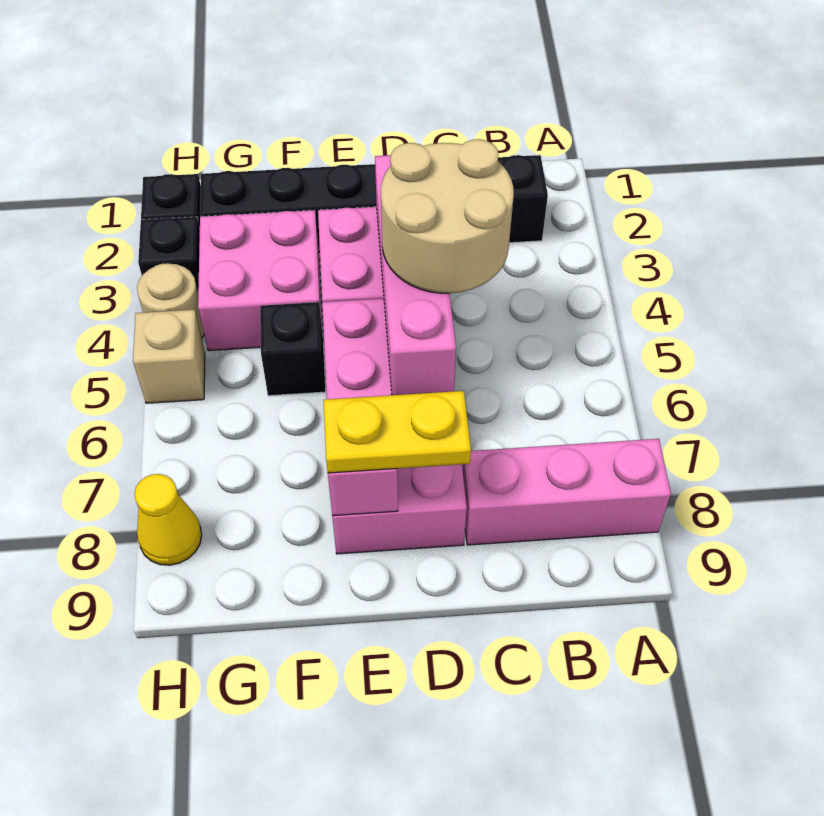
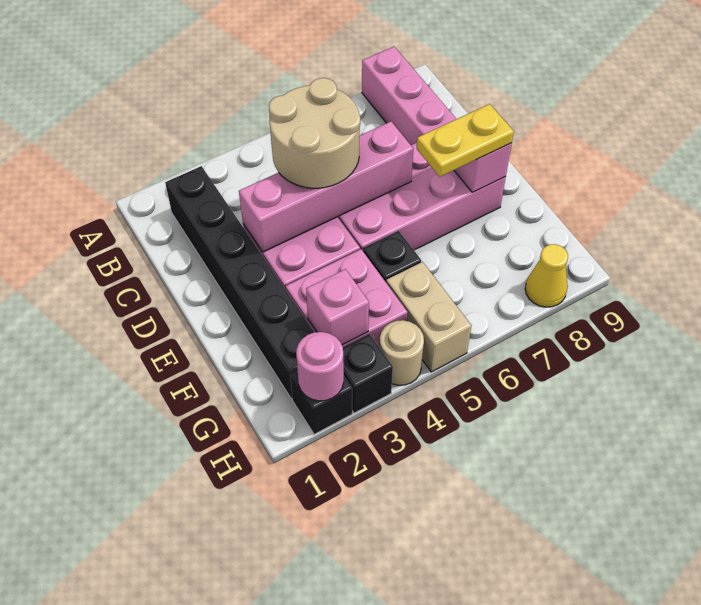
yellow 1x2 plate [323,391,471,473] -> yellow 1x2 plate turned to [417,104,514,177]
none -> pink 1x1 brick [306,269,369,345]
none -> pink 1x1 round brick [296,332,344,401]
tan 1x1 brick [133,310,205,403] -> tan 1x2 brick [386,262,471,372]

